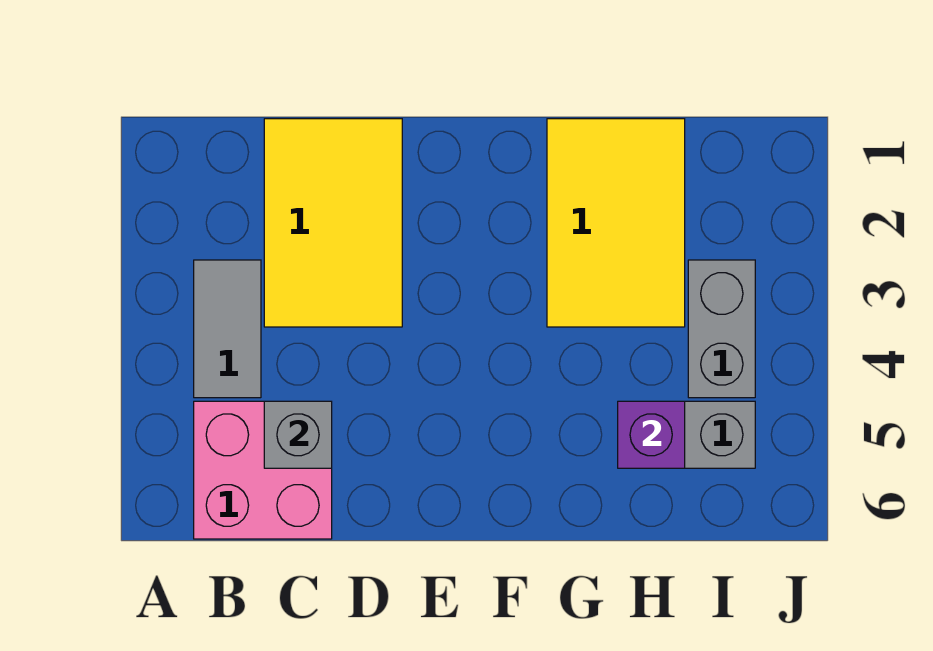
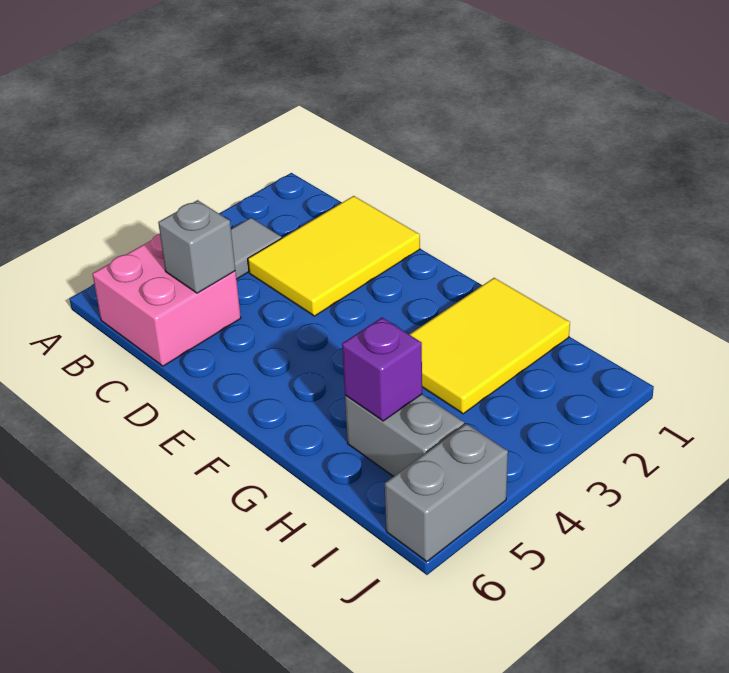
grey 1x2 brick [688,260,755,398] -> grey 1x2 brick moved to [385,424,508,562]

